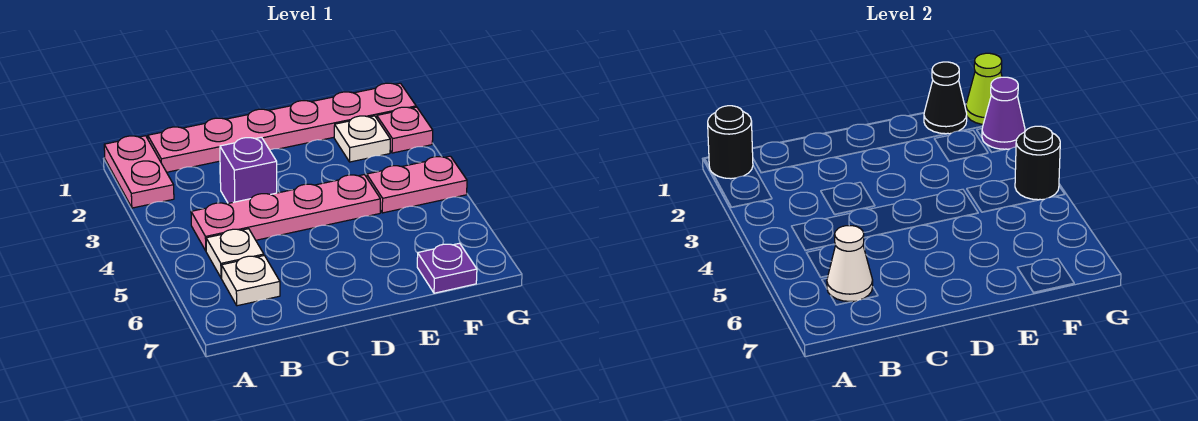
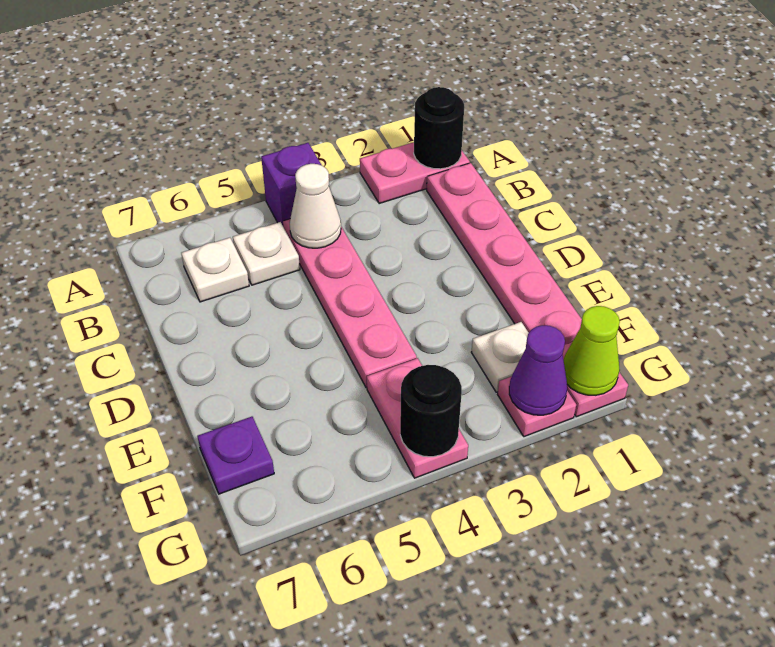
white 1x1 cone [827,226,873,302] -> white 1x1 cone moved to [290,164,341,248]
purple 1x1 brick [220,137,277,203] -> purple 1x1 brick moved to [261,143,321,225]
black 1x1 cone [924,62,967,134] -> none

